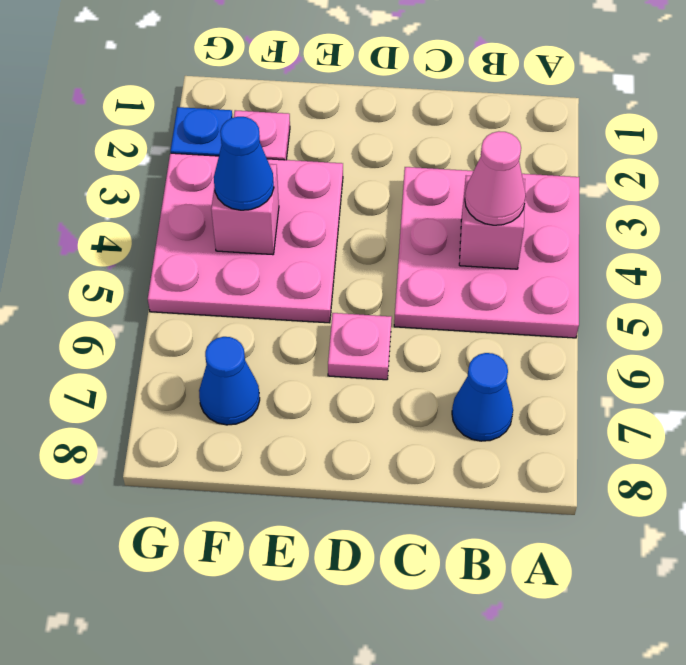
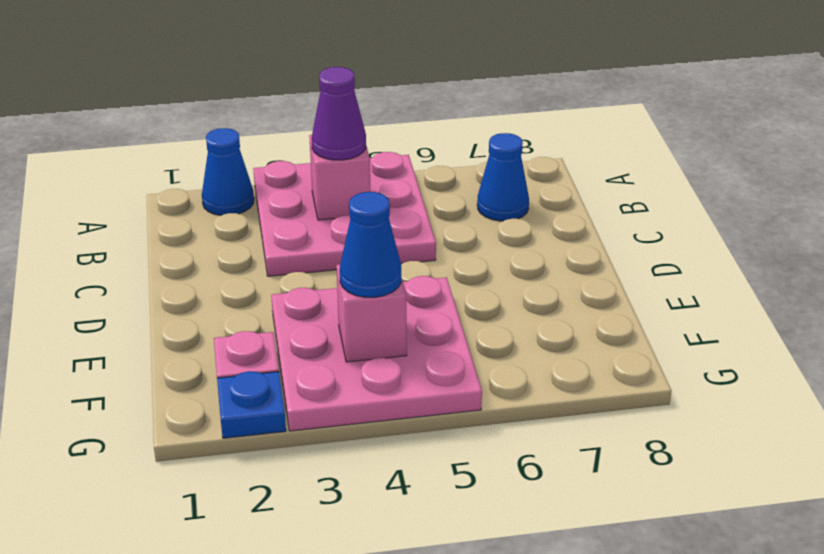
pink 1x1 cone [465,131,526,225] -> purple 1x1 cone [312,67,366,160]
pink 1x1 plate [328,313,392,380] -> none
blue 1x1 cone [199,337,260,425] -> blue 1x1 cone moved to [202,128,254,215]

